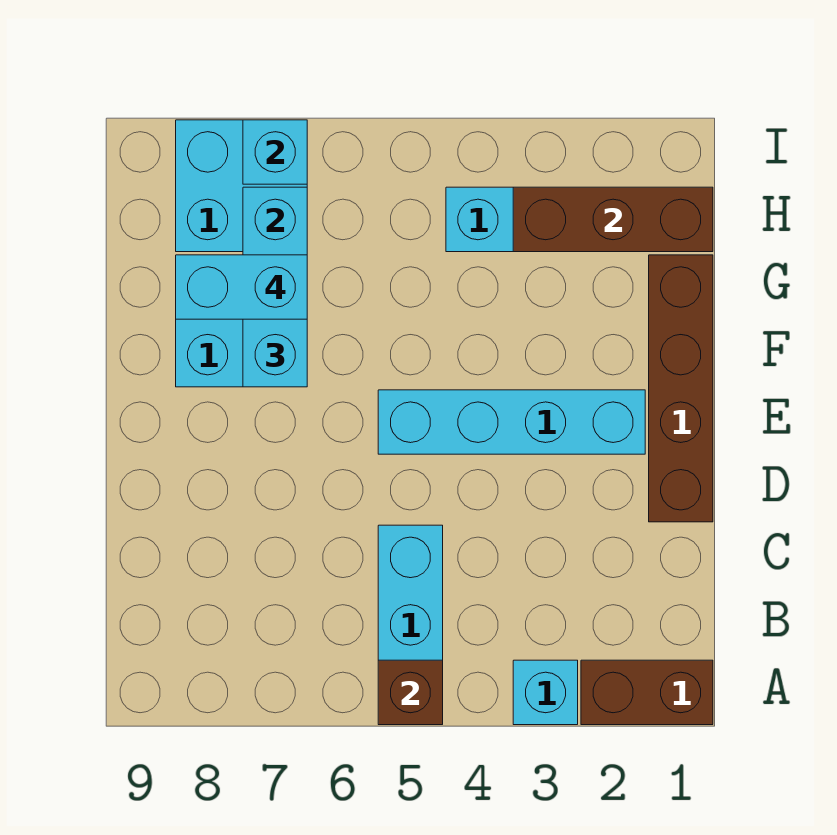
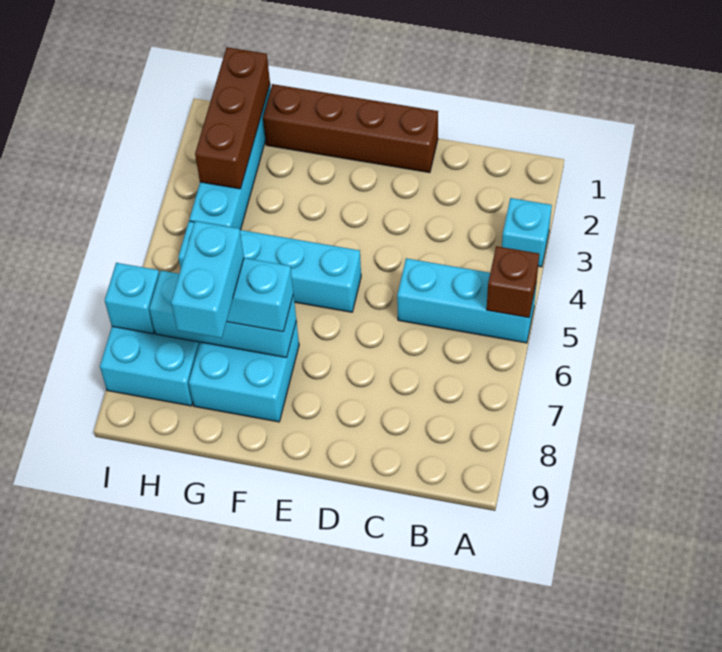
brown 1x2 brick [581,660,713,725] -> none
cyan 1x4 brick [378,390,645,454] -> cyan 1x4 brick turned to [178,221,361,312]

